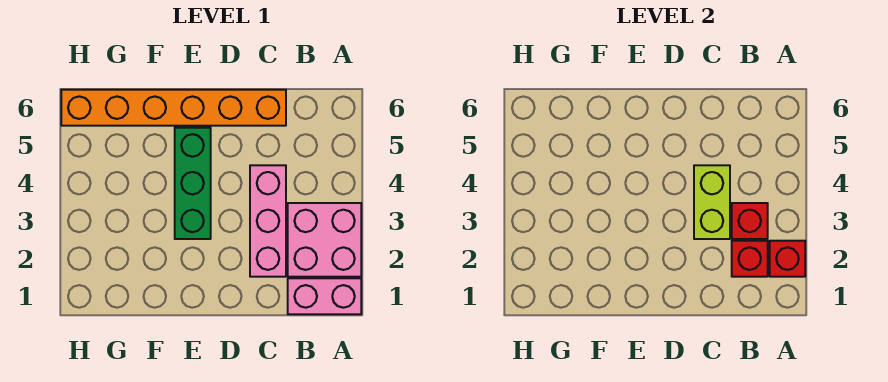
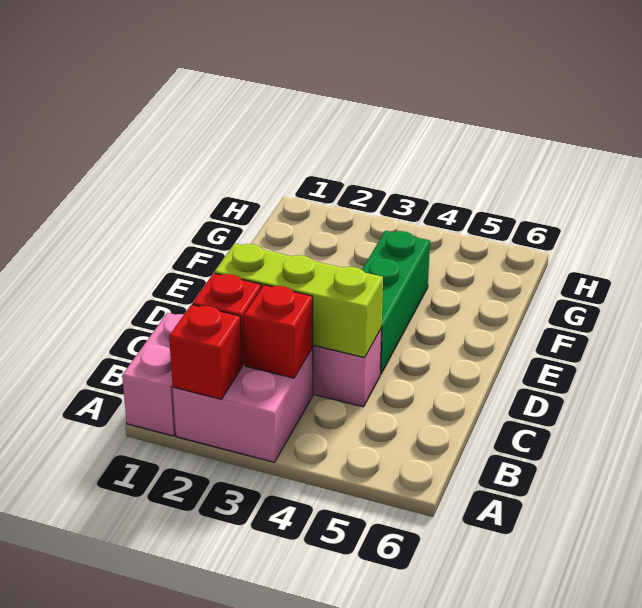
lime 1x2 brick [694,165,730,239] -> lime 1x3 brick [214,243,383,358]
orange 1x6 brick [61,90,286,126] -> none
green 1x3 brick [175,128,211,239] -> green 1x3 brick turned to [362,231,430,375]

